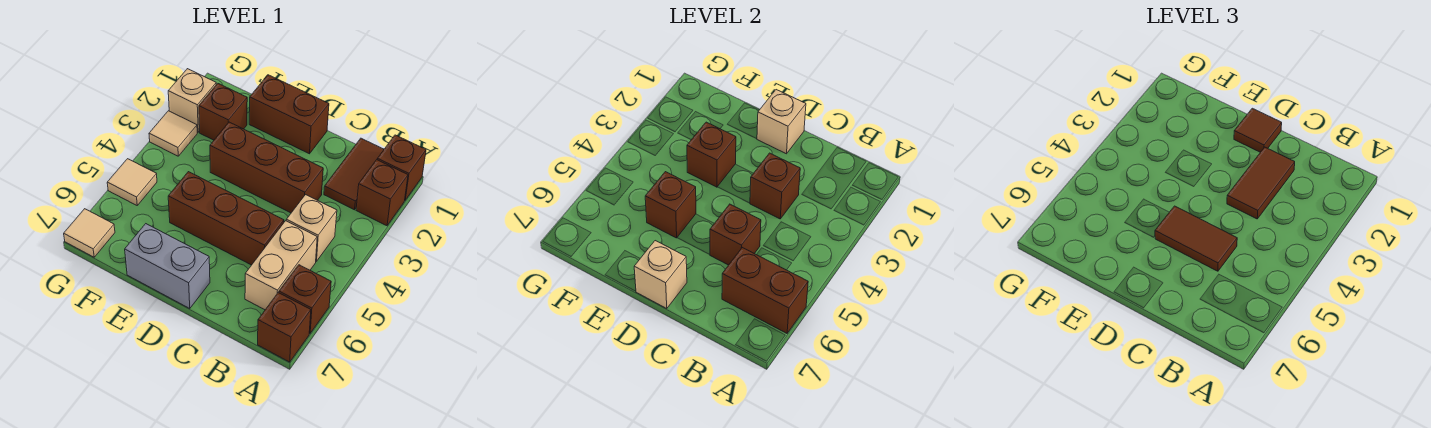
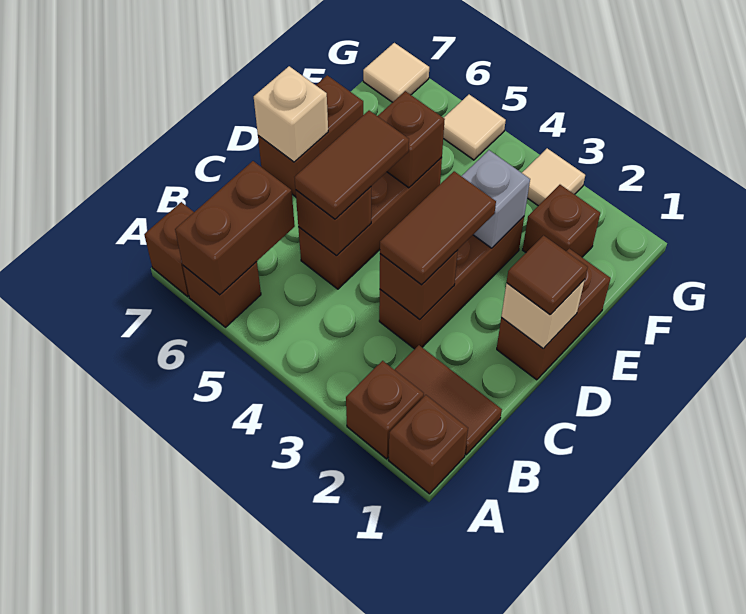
tan 1x1 brick [286,195,337,261] -> none
tan 1x2 brick [245,221,317,310] -> none
brown 1x2 tile [1227,147,1295,219] -> brown 1x2 tile turned to [380,171,496,285]
grey 1x2 brick [125,224,210,309] -> brown 1x2 brick [258,75,363,197]
brown 1x1 brick [687,122,736,187] -> grey 1x1 brick [462,150,530,248]
tan 1x1 brick [168,69,216,132] -> none

